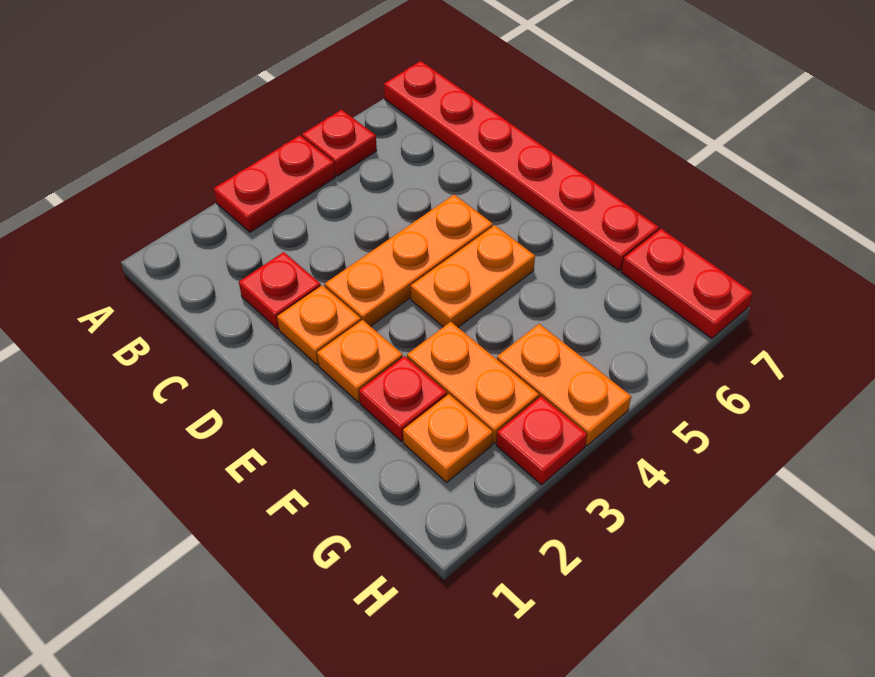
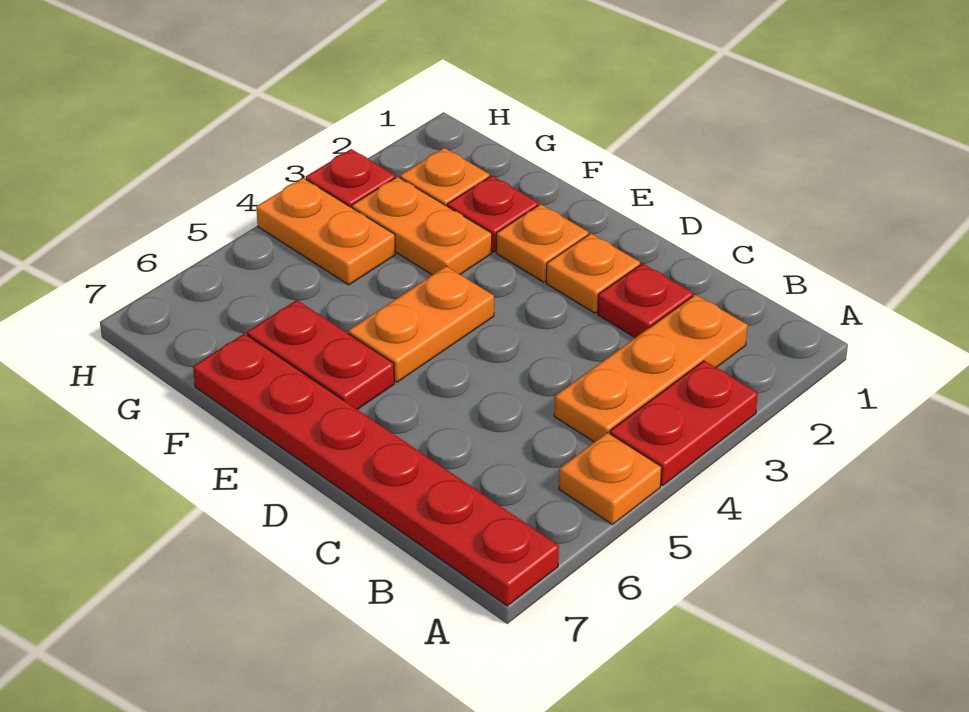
red 1x1 plate [302,110,377,176] -> orange 1x1 plate [559,433,662,524]
orange 1x3 plate [325,195,493,327] -> orange 1x3 plate moved to [554,294,748,442]
red 1x2 plate [621,229,753,339] -> red 1x2 plate moved to [247,300,394,409]

